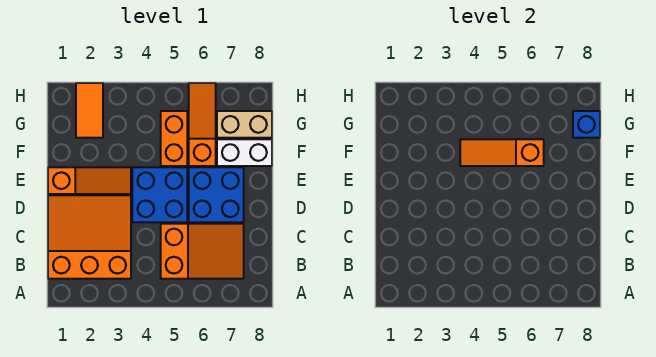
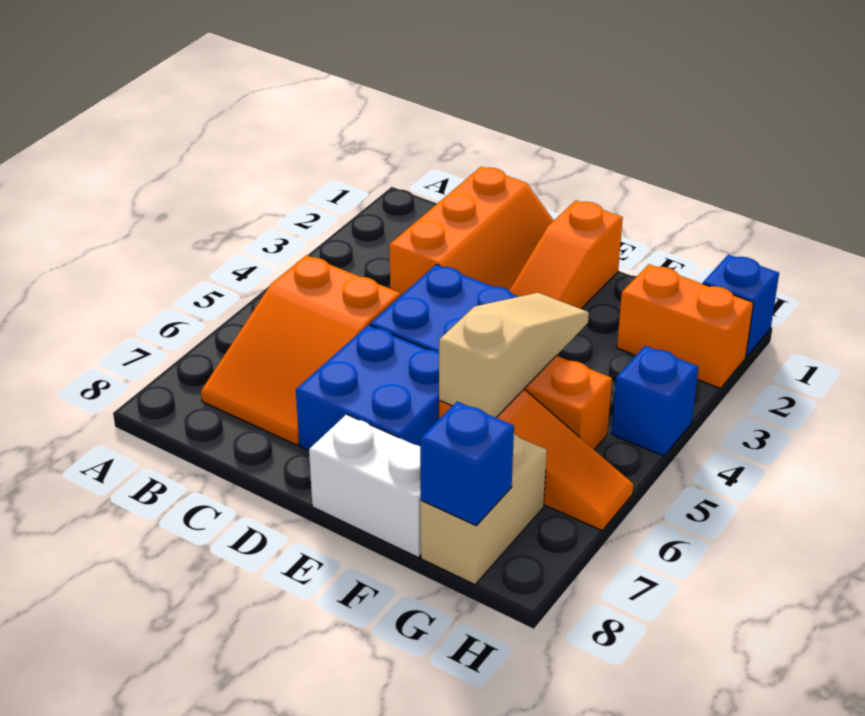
orange 3x3 slope [48,195,131,279] -> orange 2x3 slope [389,167,554,295]
orange 1x3 slope [460,139,544,166] -> tan 1x3 slope [439,293,589,418]
white 1x2 brick [217,139,272,166] -> white 1x2 brick turned to [309,414,421,557]
orange 1x2 tile [76,83,103,138] -> orange 1x2 brick [617,264,754,388]
none -> blue 1x1 brick [703,255,779,357]
none -> blue 1x1 brick [611,346,699,456]

